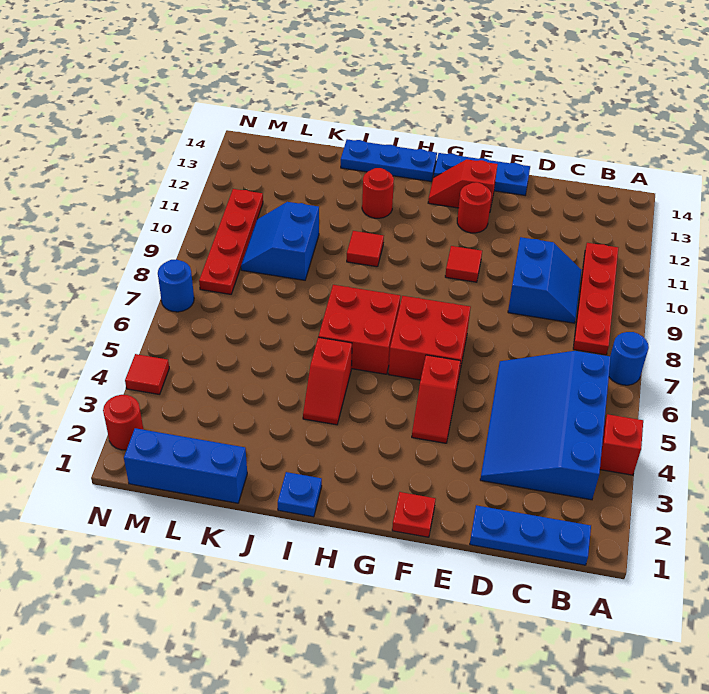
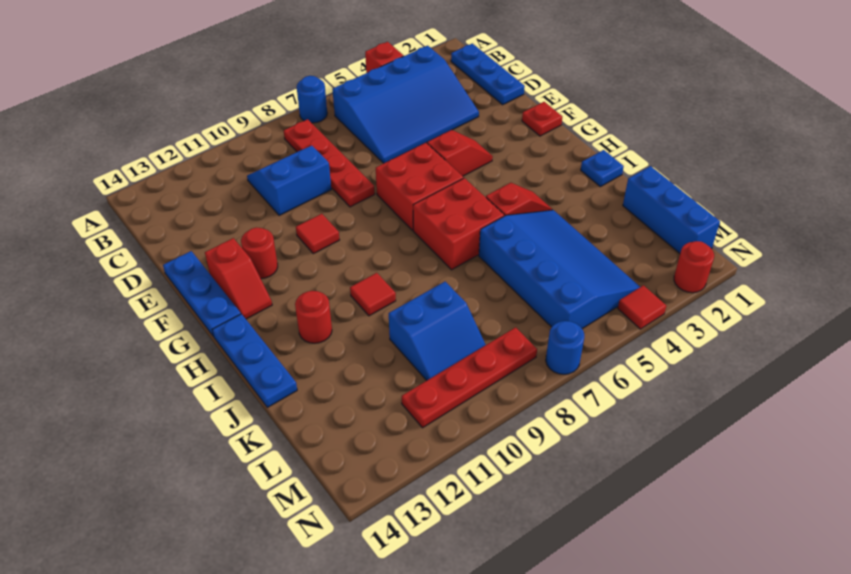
red 1x4 plate [573,243,618,355] -> red 1x4 plate turned to [284,119,375,207]
none -> blue 3x4 slope [479,210,640,329]

